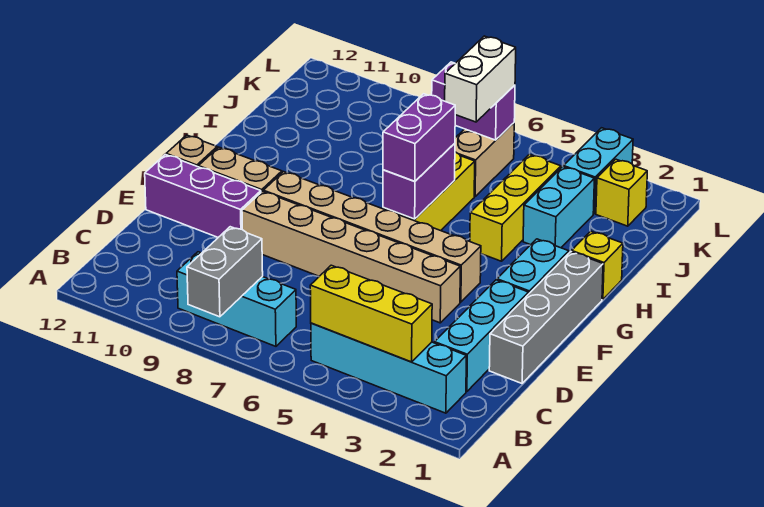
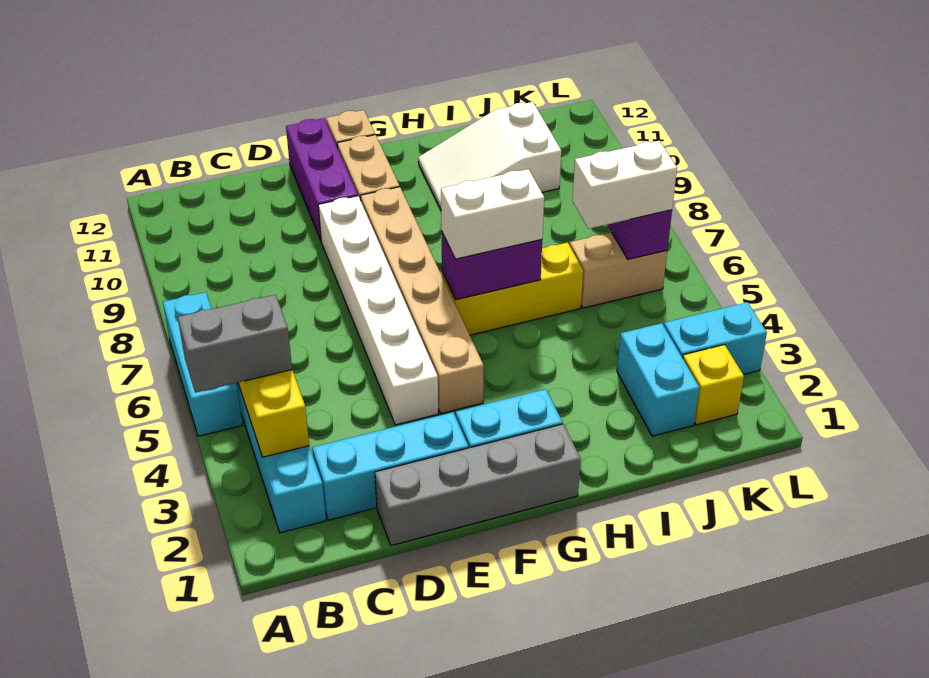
grey 1x2 brick [187,227,263,317] -> grey 1x2 brick moved to [178,295,292,393]
cyan 1x3 brick [177,252,296,346] -> cyan 1x3 brick moved to [163,292,242,436]
tan 1x6 brick [242,191,460,323] -> white 1x6 brick [318,196,438,425]
purple 1x2 brick [383,94,455,181] -> white 1x2 brick [441,169,544,259]
yellow 1x1 brick [572,231,623,300] -> none
yellow 1x3 brick [470,154,561,261] -> none
none -> white 2x3 slope [418,102,561,209]
cyan 1x2 brick [523,167,594,248] -> cyan 1x2 brick turned to [617,323,699,436]

